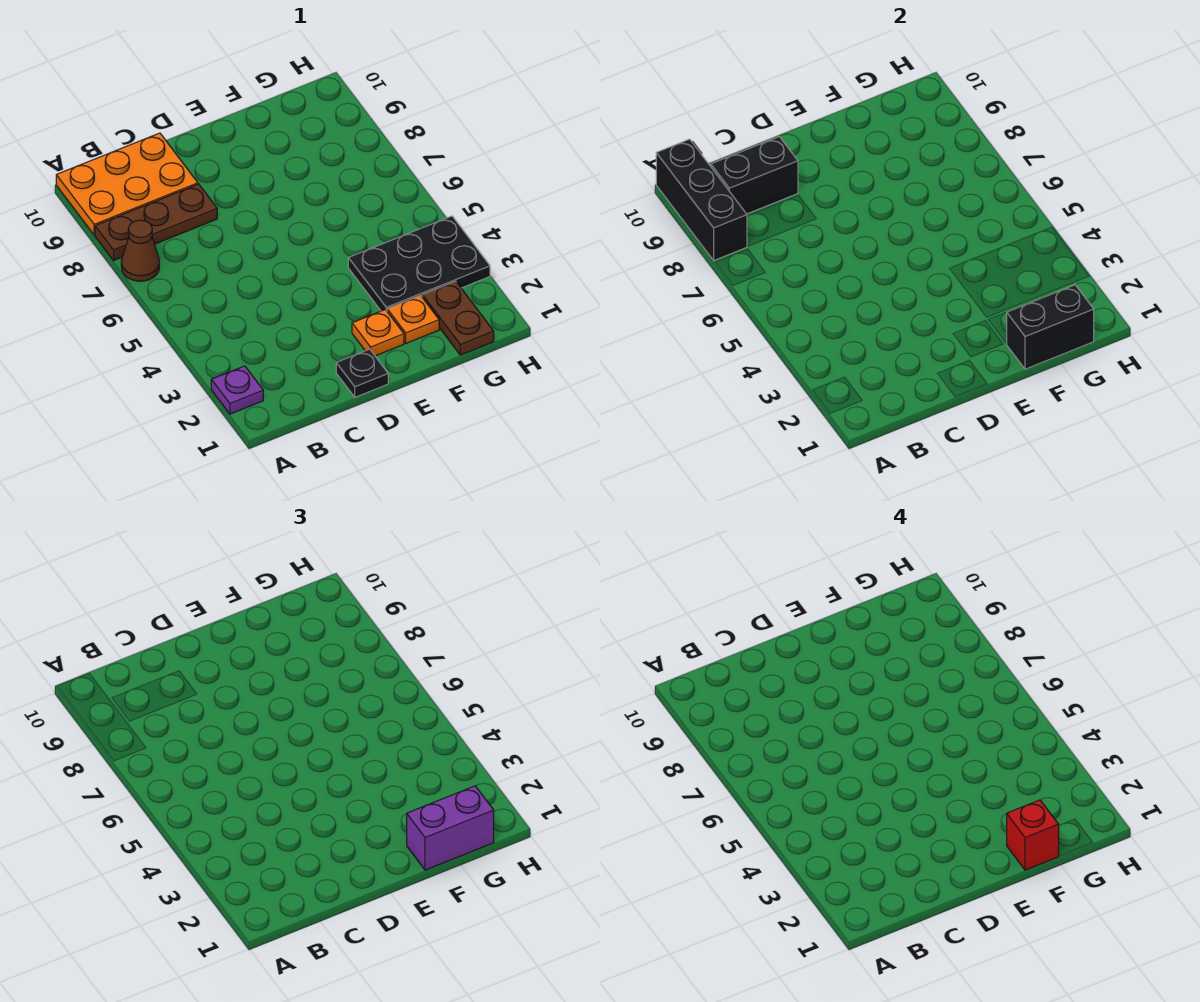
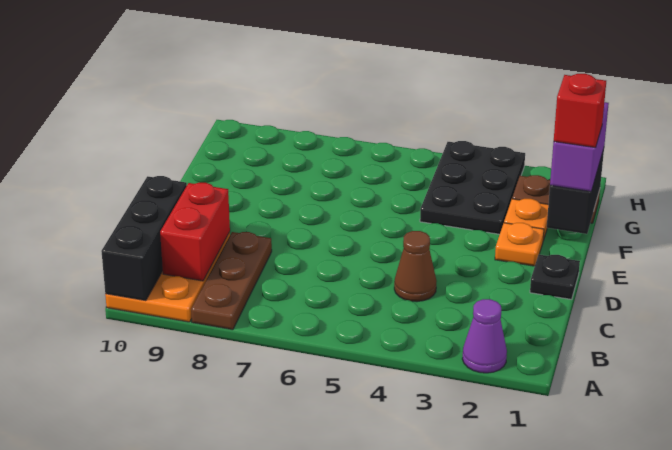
purple 1x1 plate [211,366,263,414] -> purple 1x1 cone [462,299,507,373]
brown 1x1 cone [121,220,159,281] -> brown 1x1 cone moved to [394,231,436,302]
black 1x3 brick [656,139,747,260] -> black 1x3 brick turned to [101,176,187,301]
black 1x2 brick [711,137,798,214] -> red 1x2 brick [160,183,230,281]

